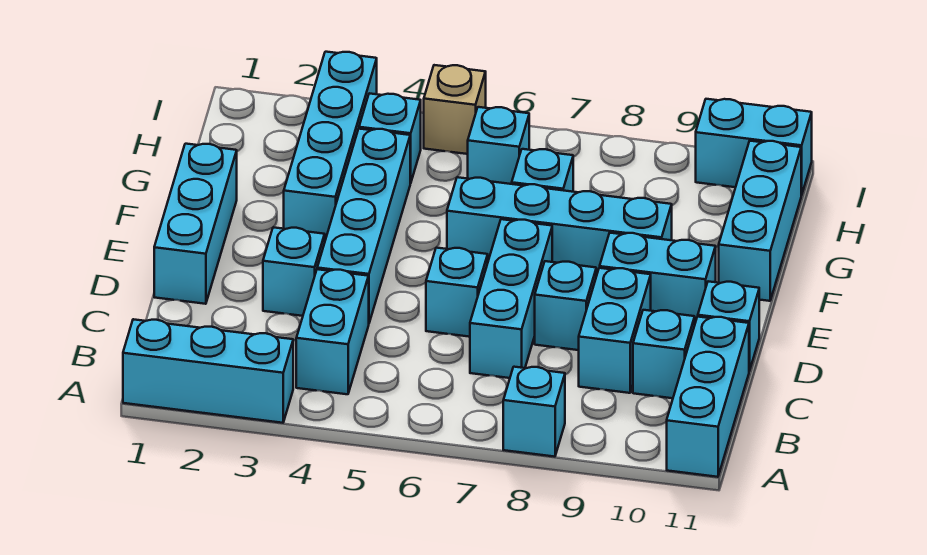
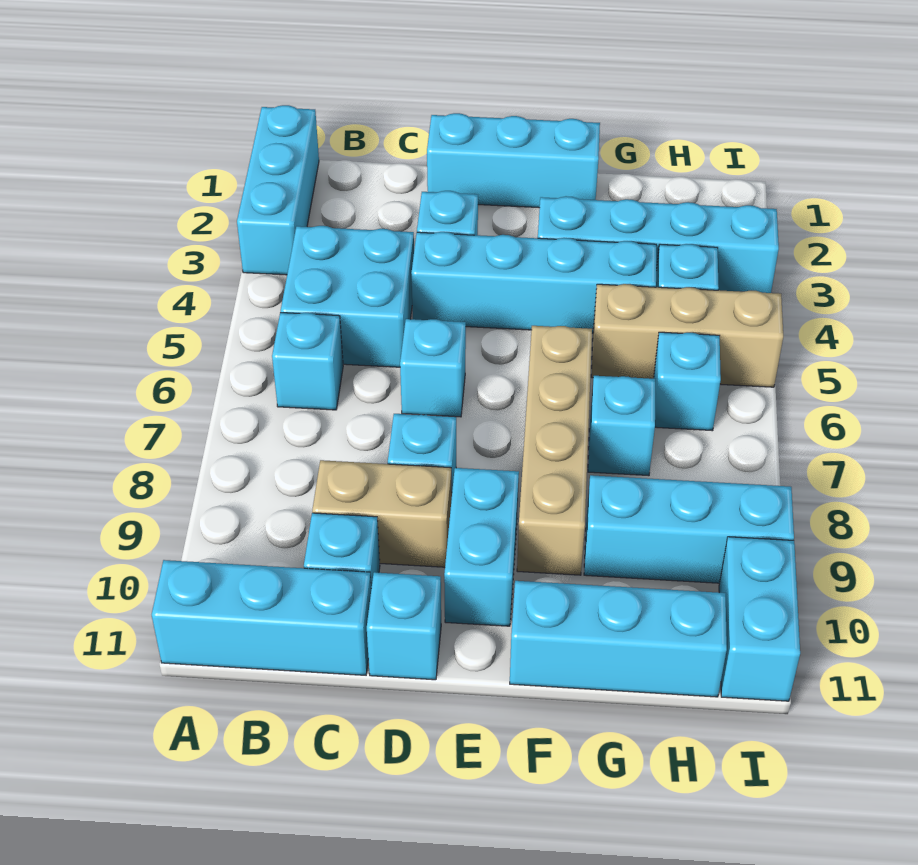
cyan 1x1 brick [503,367,565,457] -> cyan 1x1 brick moved to [272,312,343,410]
cyan 1x2 brick [296,269,369,394] -> cyan 2x2 brick [281,226,414,367]
cyan 1x3 brick [470,219,552,378] -> cyan 1x3 brick moved to [584,475,794,583]
cyan 1x2 brick [579,268,651,393] -> tan 1x2 brick [312,460,452,567]
cyan 1x4 brick [447,177,672,276] -> tan 1x4 brick [517,326,592,575]
tan 1x1 brick [424,65,486,154] -> tan 1x3 brick [591,284,783,387]

